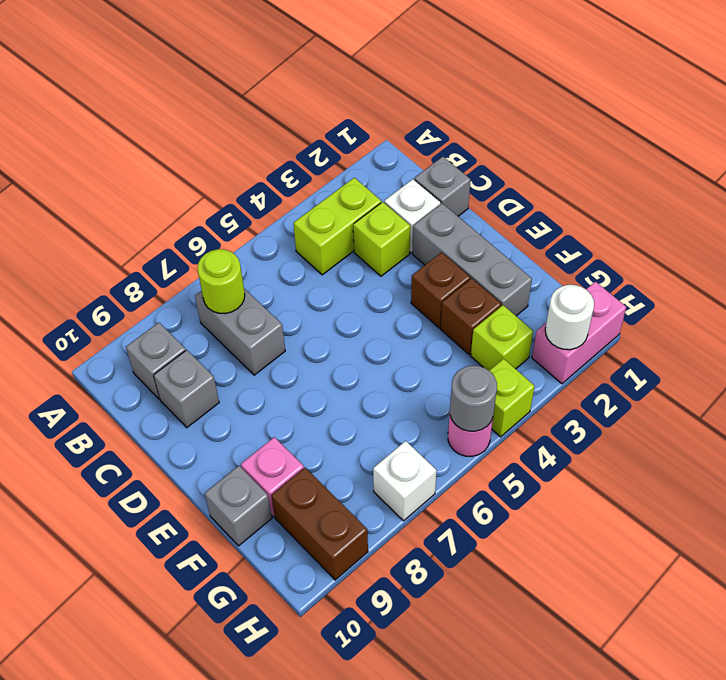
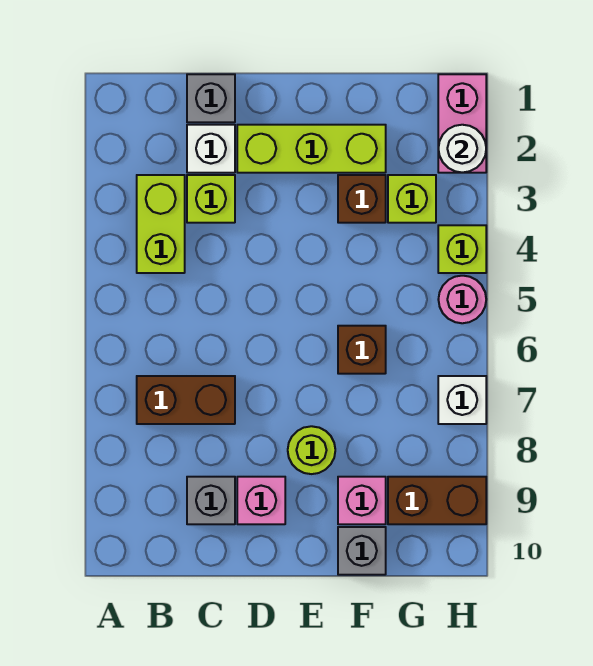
grey 1x2 brick [195,289,285,375] -> brown 1x2 brick [137,376,235,424]
lime 1x1 round brick [197,249,245,314] -> lime 1x1 round brick moved to [288,426,335,474]
grey 1x1 brick [126,323,186,399] -> none
grey 1x3 brick [412,203,532,316] -> lime 1x3 brick [237,125,386,173]
none -> pink 1x1 brick [237,477,285,524]
brown 1x1 brick [411,252,470,328] -> brown 1x1 brick moved to [338,326,386,374]
grey 1x1 round brick [450,366,497,431] -> none

